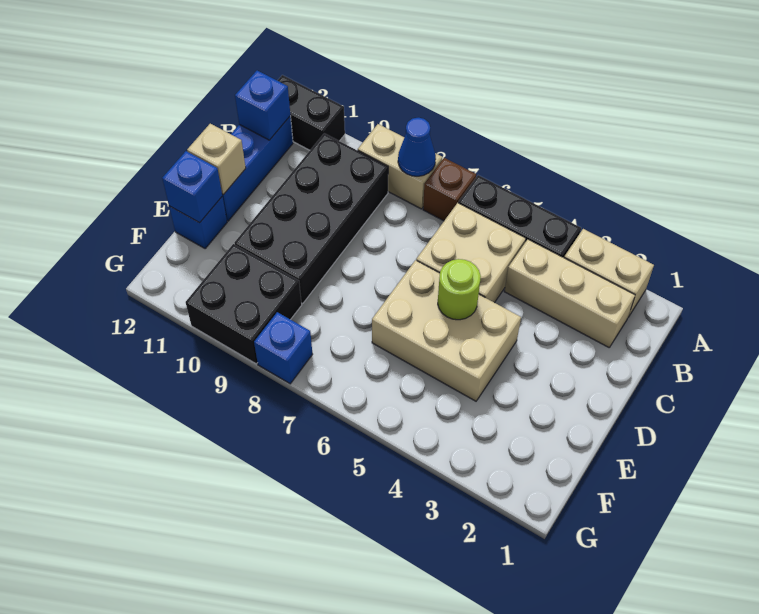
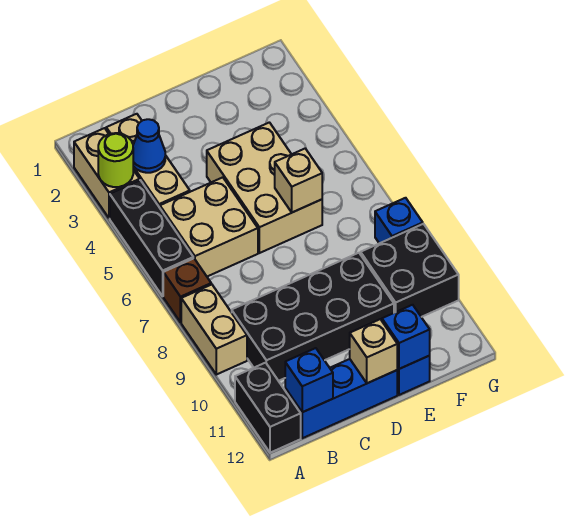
blue 1x1 cone [398,118,436,176] -> blue 1x1 cone moved to [133,119,165,173]
lime 1x1 round brick [438,259,481,320] -> lime 1x1 round brick moved to [98,133,133,187]
none -> tan 1x1 brick [275,149,322,212]

